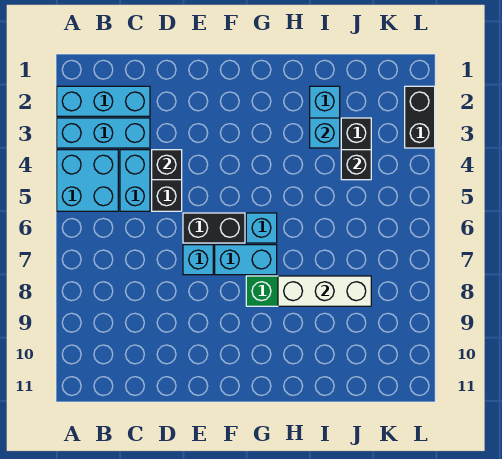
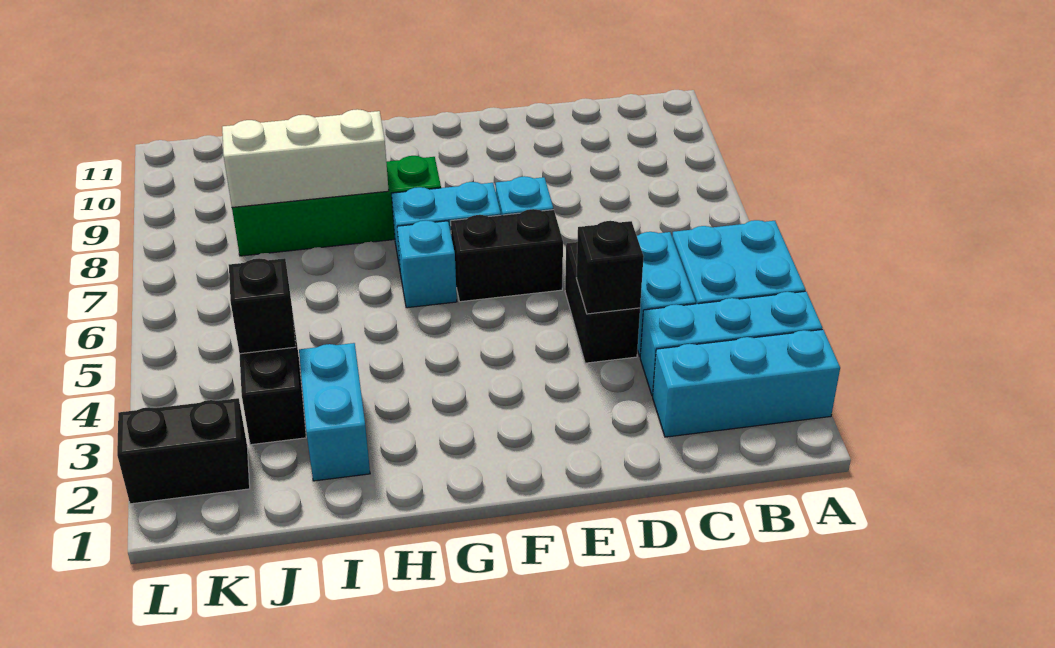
cyan 1x1 brick [310,118,340,148] -> none
black 1x2 brick [405,86,435,148] -> black 1x2 brick turned to [117,398,250,504]

